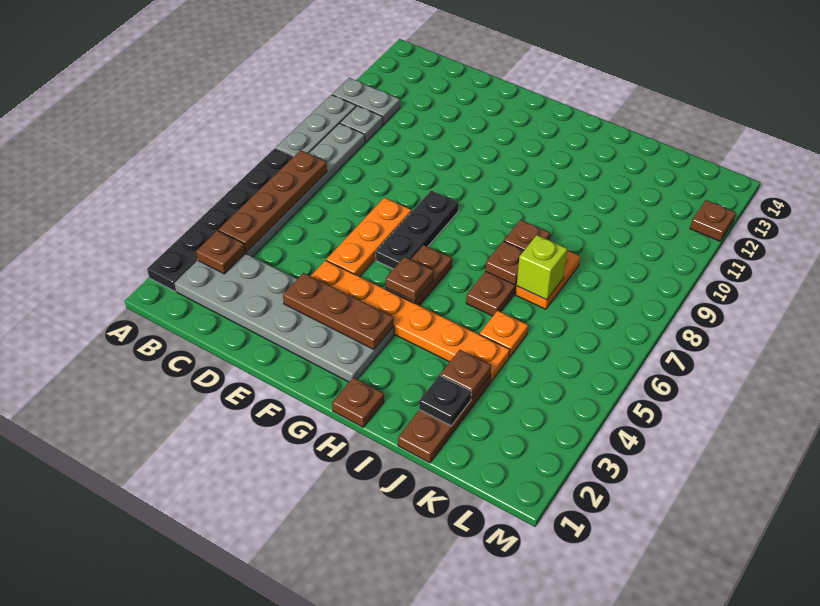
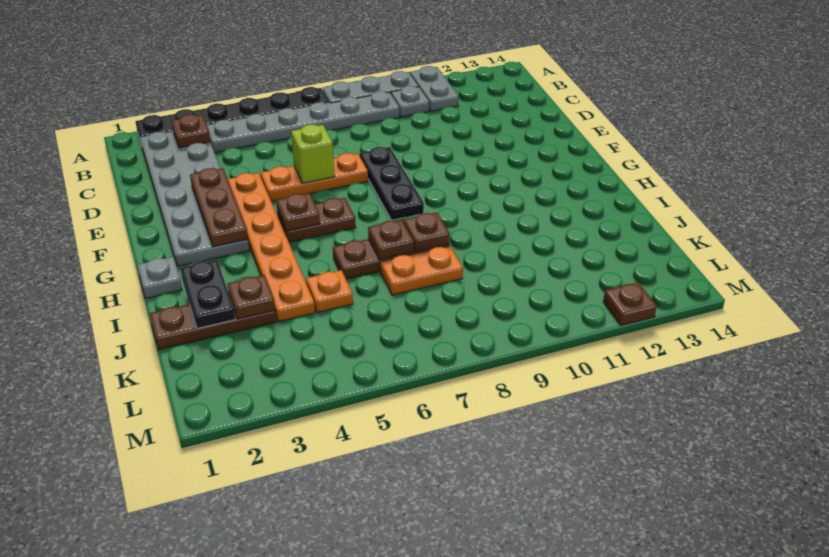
brown 1x4 plate [219,150,327,252] -> none
black 1x3 plate [376,190,459,269] -> black 1x3 plate turned to [360,147,424,220]
brown 1x1 plate [332,377,384,427] -> grey 1x1 plate [137,257,182,298]
black 1x1 plate [419,375,471,426] -> black 1x2 plate [180,260,235,328]
lime 1x1 brick [516,235,567,300] -> lime 1x1 brick moved to [291,125,335,183]

